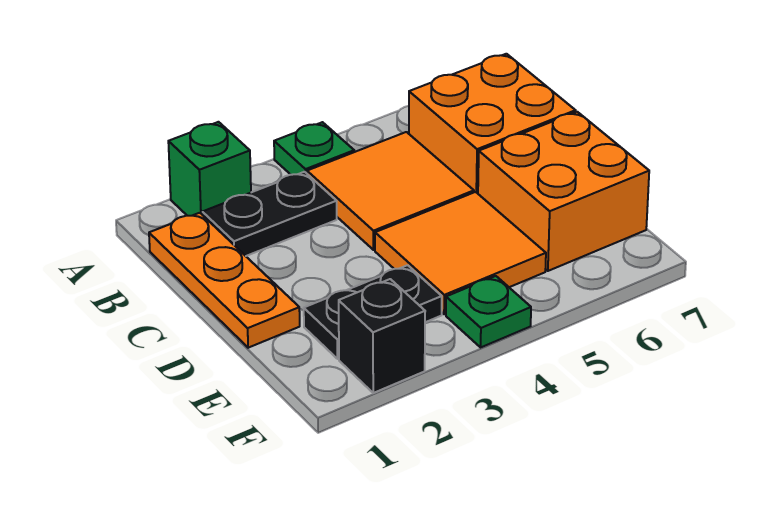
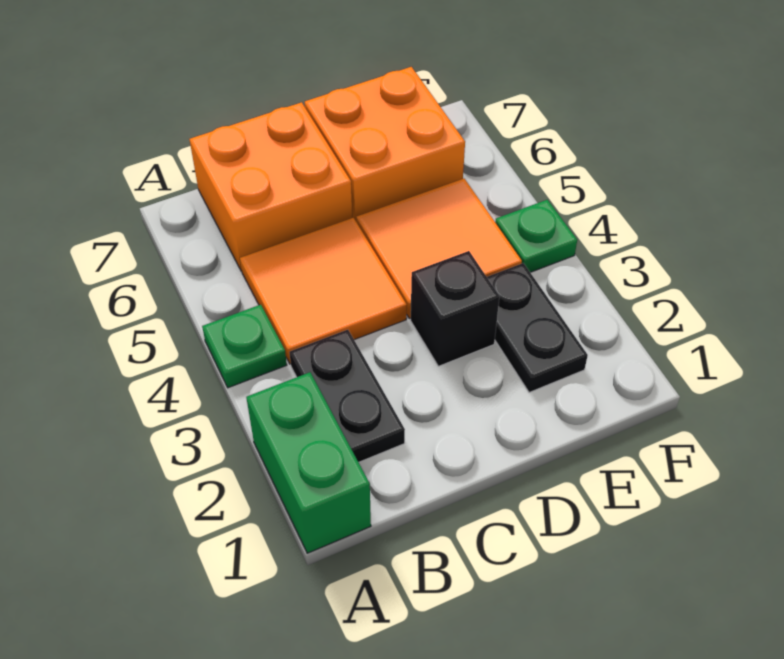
green 1x1 brick [168,122,251,216] -> green 1x2 brick [246,372,371,553]
orange 1x3 plate [149,213,300,348] -> none
black 1x1 brick [339,279,425,393] -> black 1x1 brick moved to [411,251,499,366]

